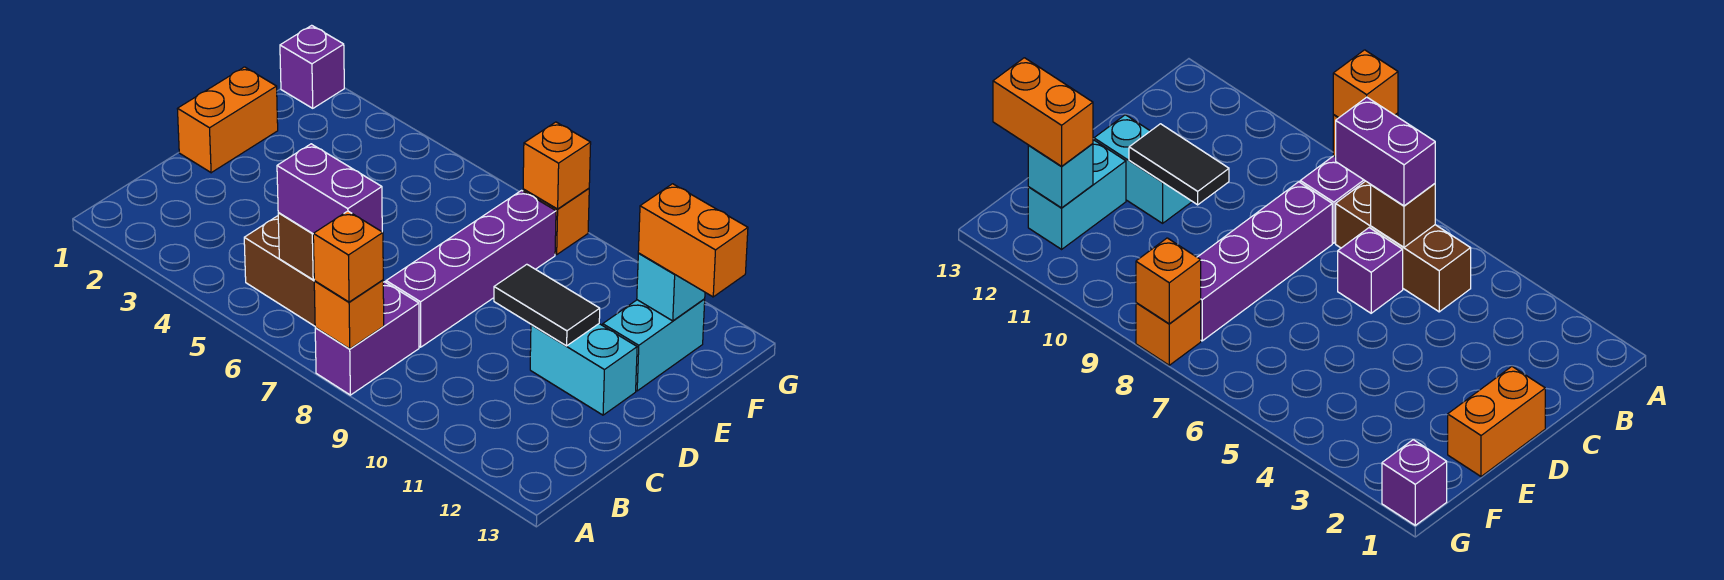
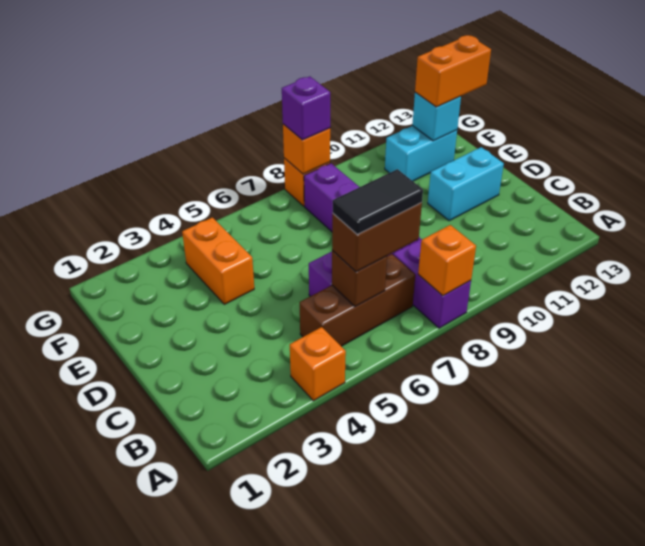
orange 1x1 brick [313,211,383,302] -> orange 1x1 brick moved to [290,327,346,401]
purple 1x2 brick [277,144,382,234] -> brown 1x2 brick [332,202,422,272]
orange 1x2 brick [178,67,278,173] -> orange 1x2 brick moved to [182,217,254,304]
black 1x2 tile [494,264,600,346] -> black 1x2 tile moved to [333,169,423,234]
cyan 1x2 brick [603,299,705,391] -> cyan 1x2 brick turned to [385,126,457,181]
purple 1x1 brick [280,25,344,108] -> purple 1x1 brick moved to [282,76,330,140]

